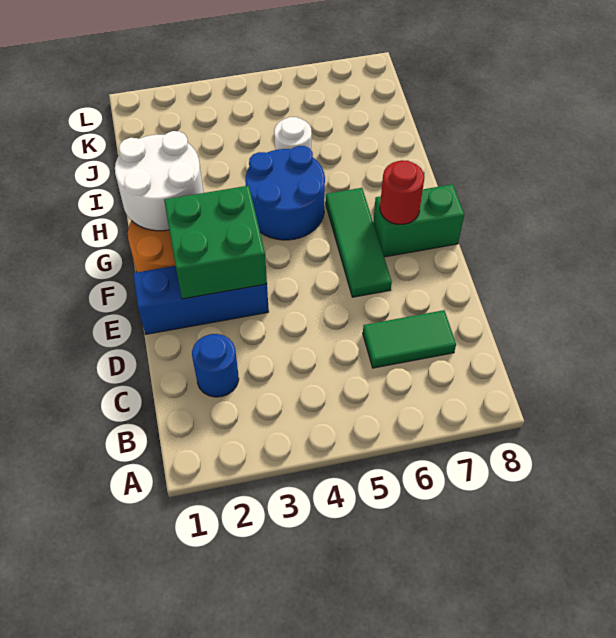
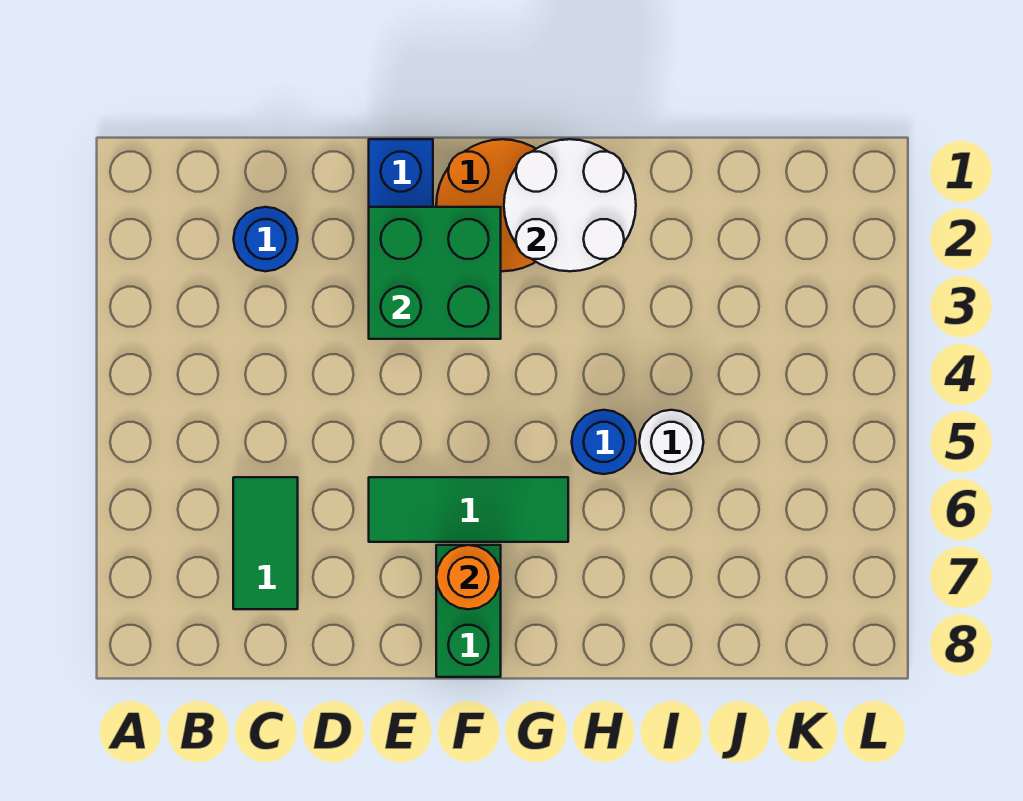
red 1x1 round brick [380,160,424,224] -> orange 1x1 round brick [436,545,501,609]
blue 2x2 round brick [245,146,325,240] -> blue 1x1 round brick [572,410,636,474]

